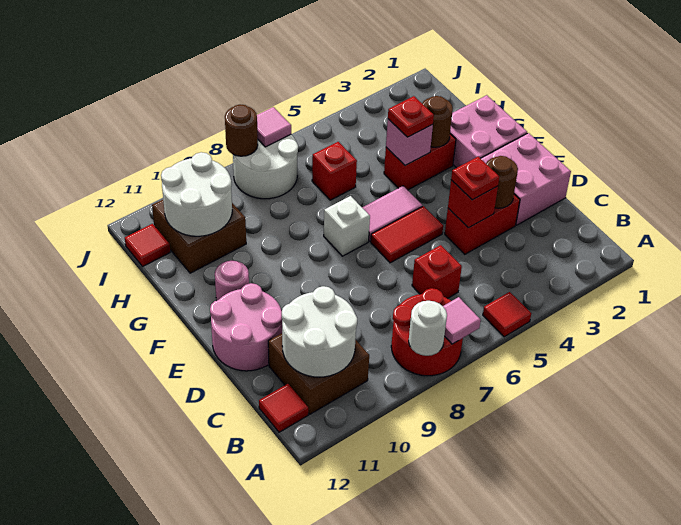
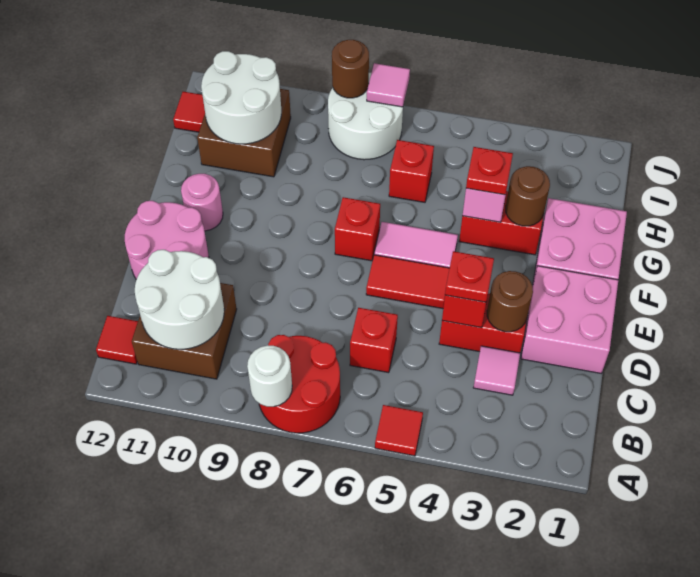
pink 1x1 tile [443,297,481,344] -> pink 1x1 tile moved to [473,346,520,395]
white 1x1 brick [324,196,370,256] -> red 1x1 brick [335,197,380,261]

